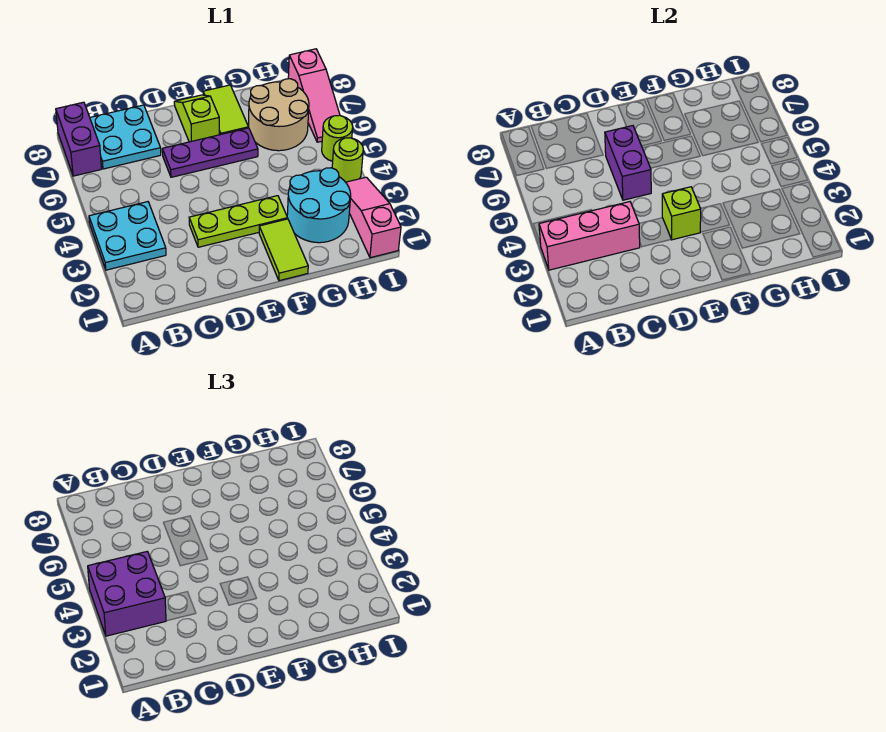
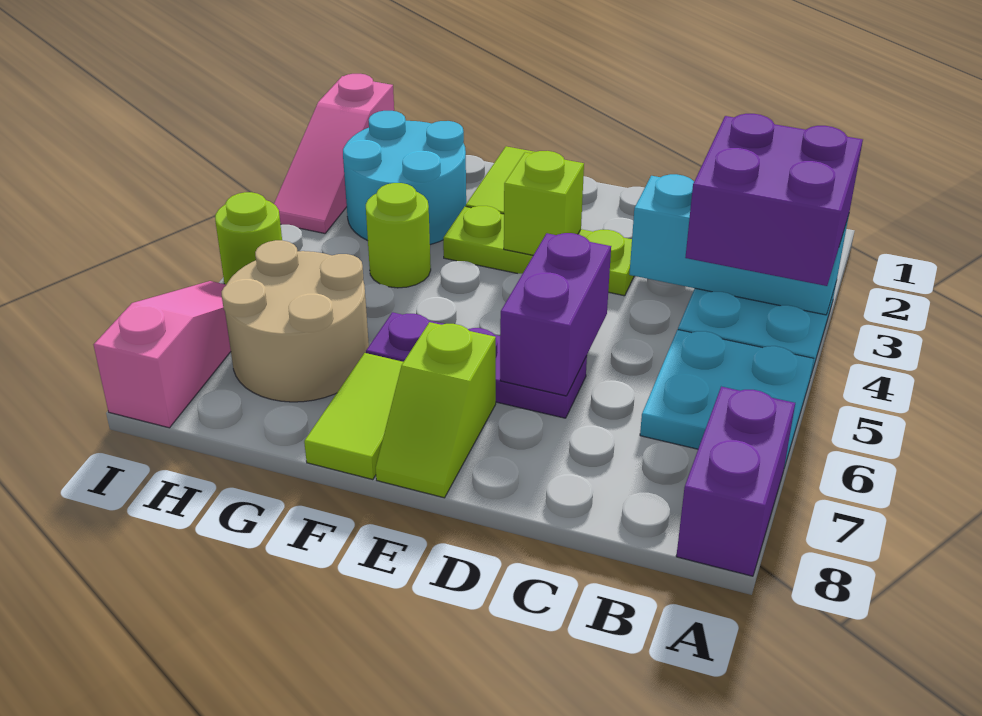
pink 1x3 brick [539,202,640,270] -> cyan 1x3 brick [629,174,849,315]
cyan 2x2 plate [90,105,161,169] -> cyan 2x2 plate moved to [640,330,814,468]
lime 1x1 round brick [332,138,363,182] -> lime 1x1 round brick moved to [366,183,431,288]

